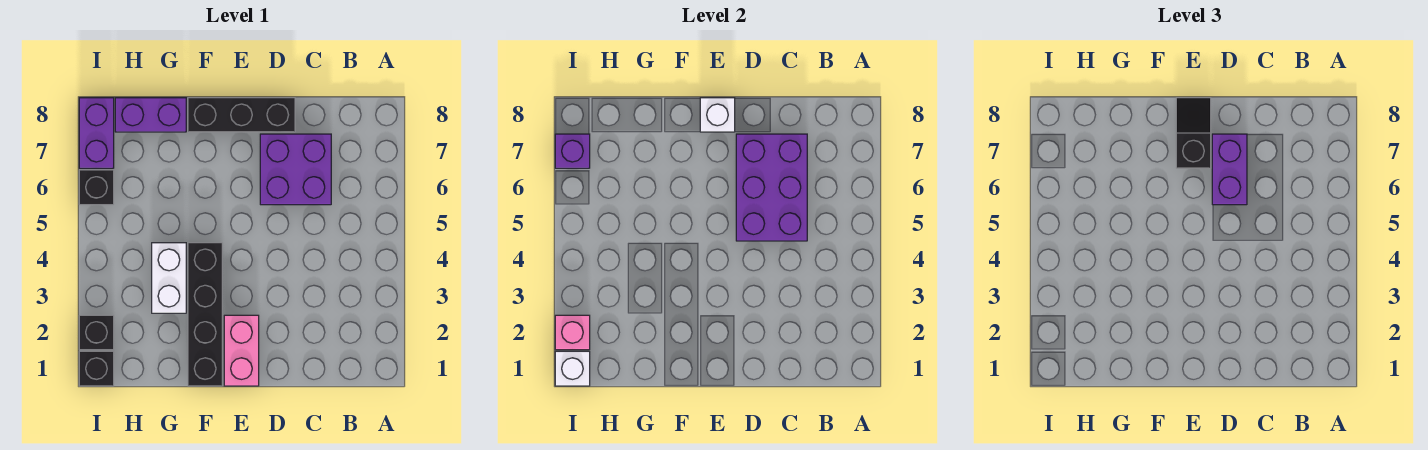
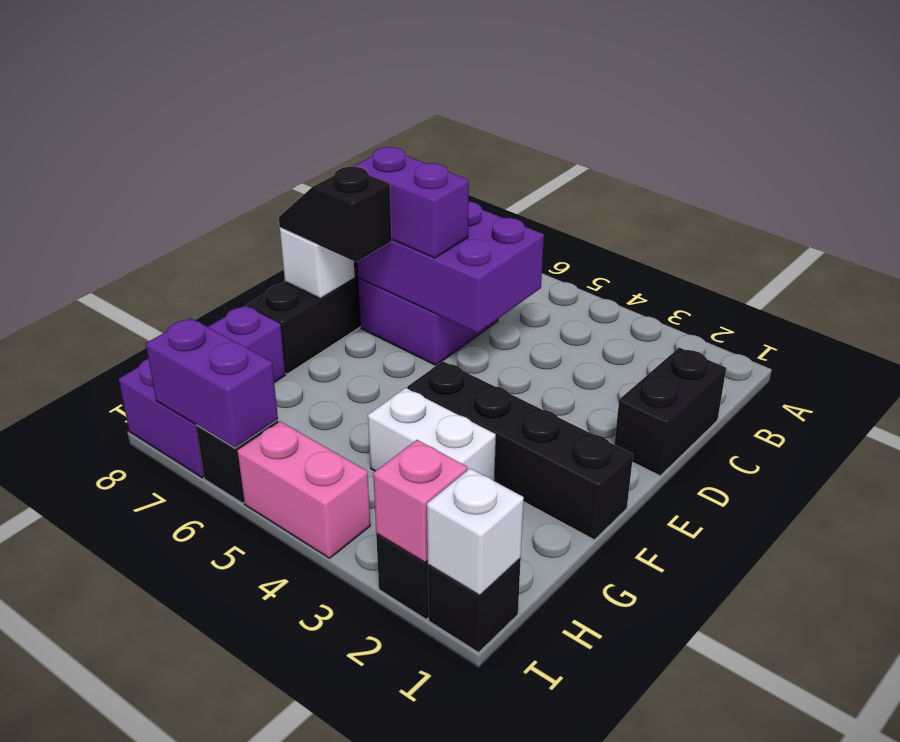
none -> black 1x2 brick [614,348,726,476]
pink 1x2 brick [224,315,259,386] -> pink 1x2 brick moved to [237,421,370,558]
purple 1x1 brick [555,134,590,168] -> purple 1x2 brick [146,318,278,448]

